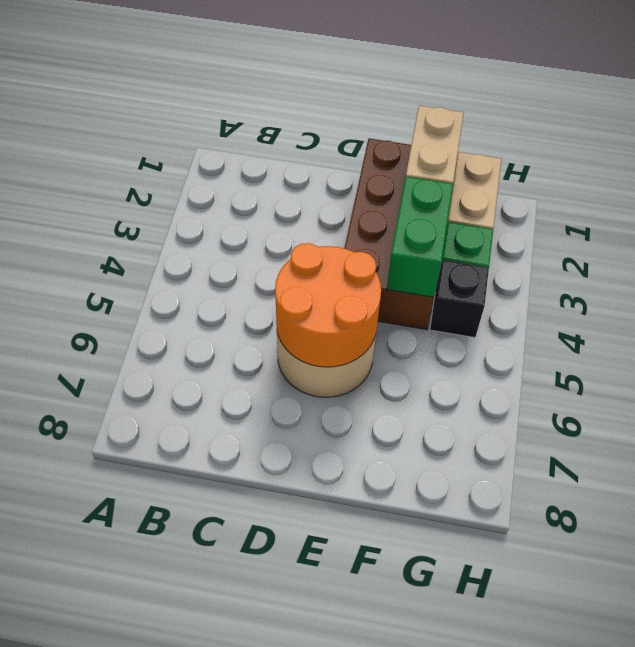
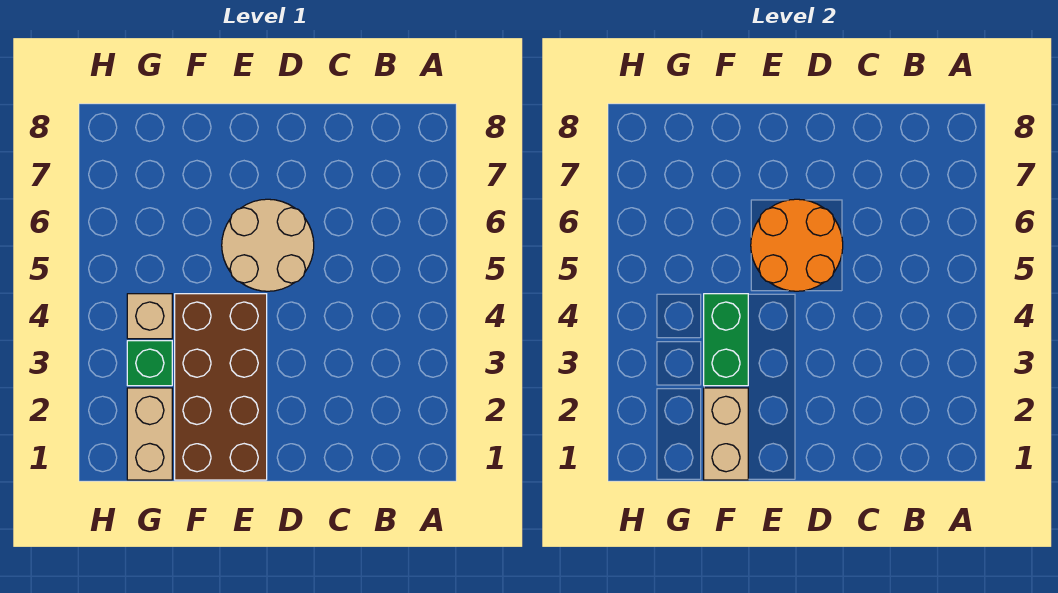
black 1x1 brick [430,260,489,338] -> tan 1x1 brick [127,294,172,339]

